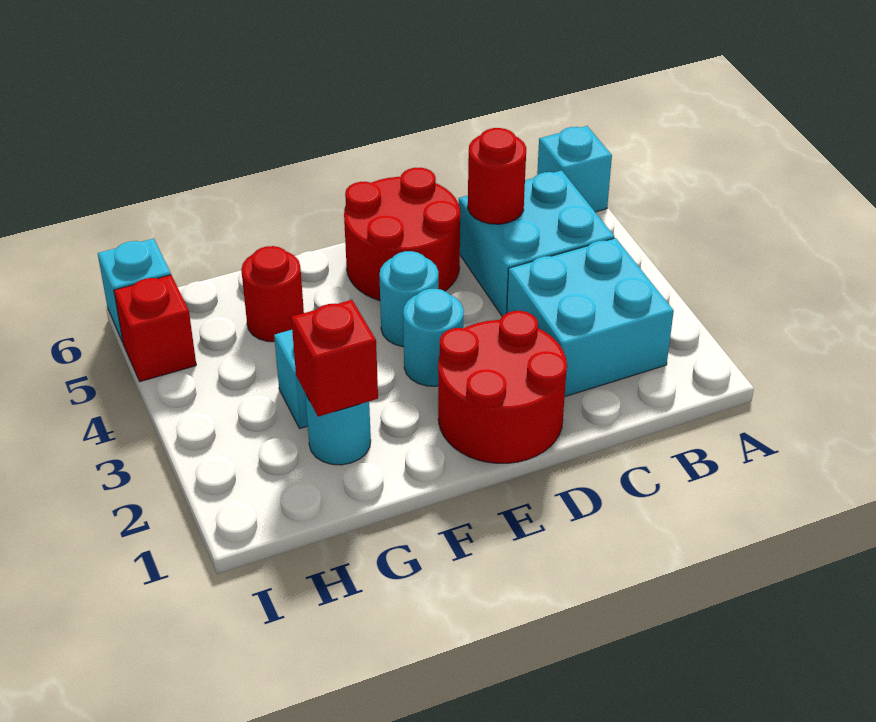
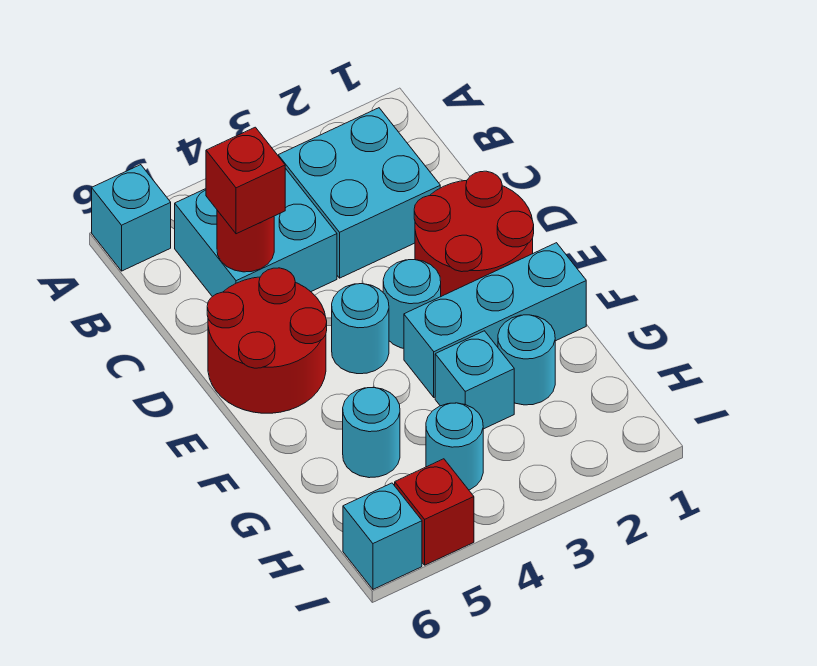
none -> cyan 1x3 brick [404,243,586,397]
red 1x1 brick [291,300,378,417] -> red 1x1 brick moved to [206,127,285,234]
red 1x1 round brick [241,246,304,342] -> cyan 1x1 round brick [343,387,400,478]
none -> cyan 1x1 round brick [426,403,483,490]

